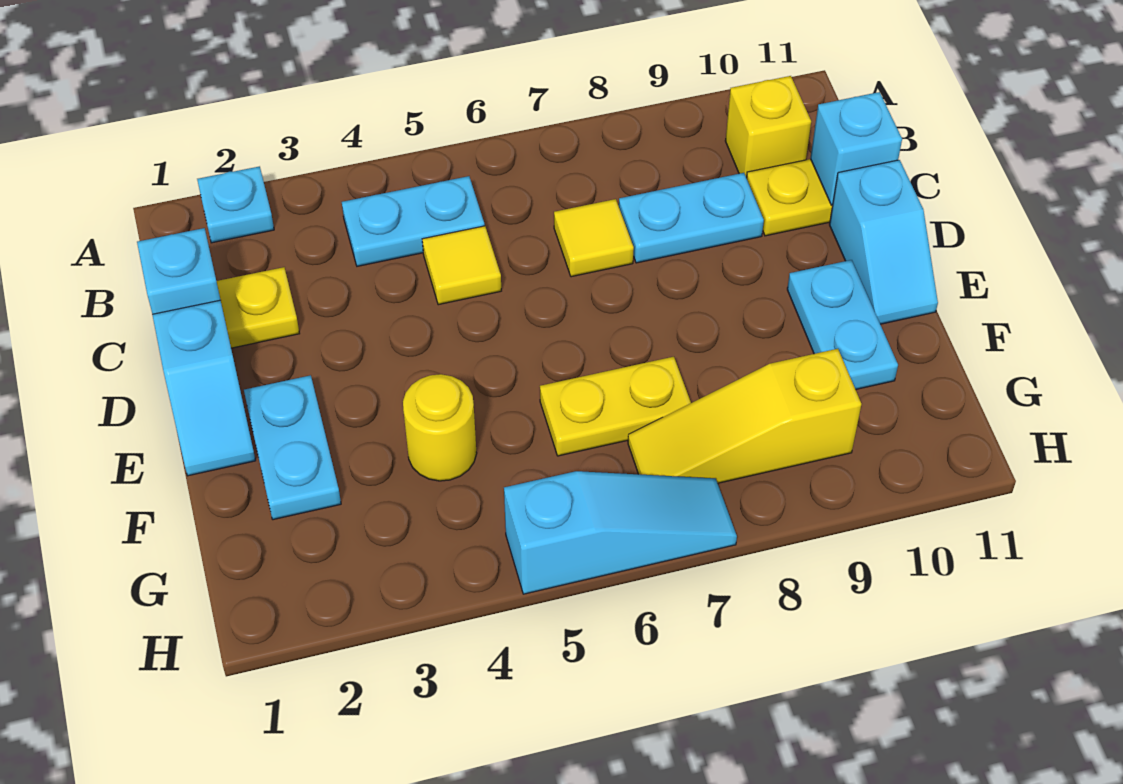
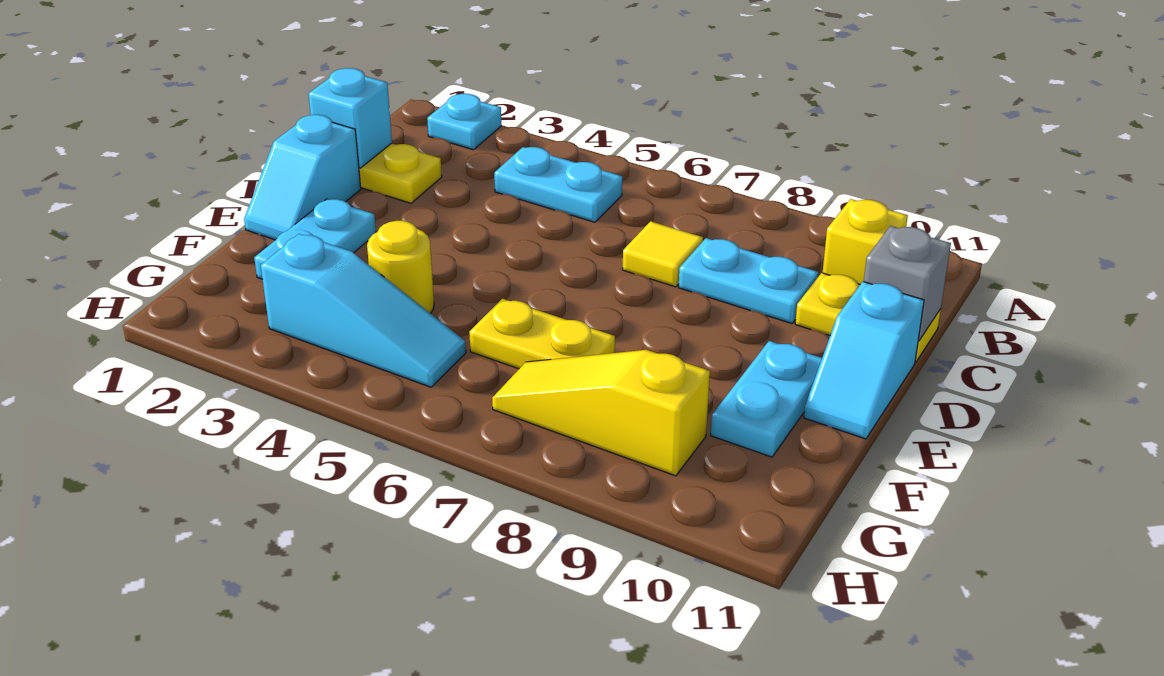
yellow 1x1 tile [422,226,501,305] -> none
cyan 1x1 brick [810,92,902,205] -> grey 1x1 brick [864,226,951,341]
cyan 1x3 slope [504,471,737,594] -> cyan 1x3 slope moved to [261,234,466,387]

